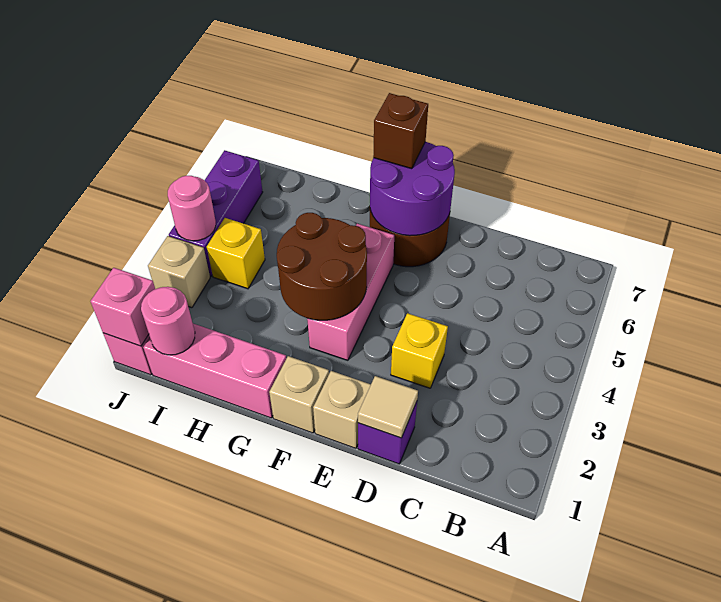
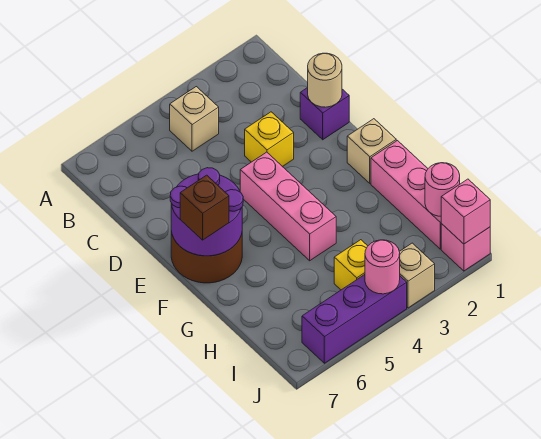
tan 1x1 tile [358,376,418,438] -> tan 1x1 round brick [308,53,342,107]
tan 1x1 brick [313,371,371,448] -> tan 1x1 brick moved to [170,87,219,151]
pink 1x3 brick [307,224,394,360] -> pink 1x3 brick turned to [240,152,336,261]
brown 2x2 round brick [277,213,367,320] -> none

